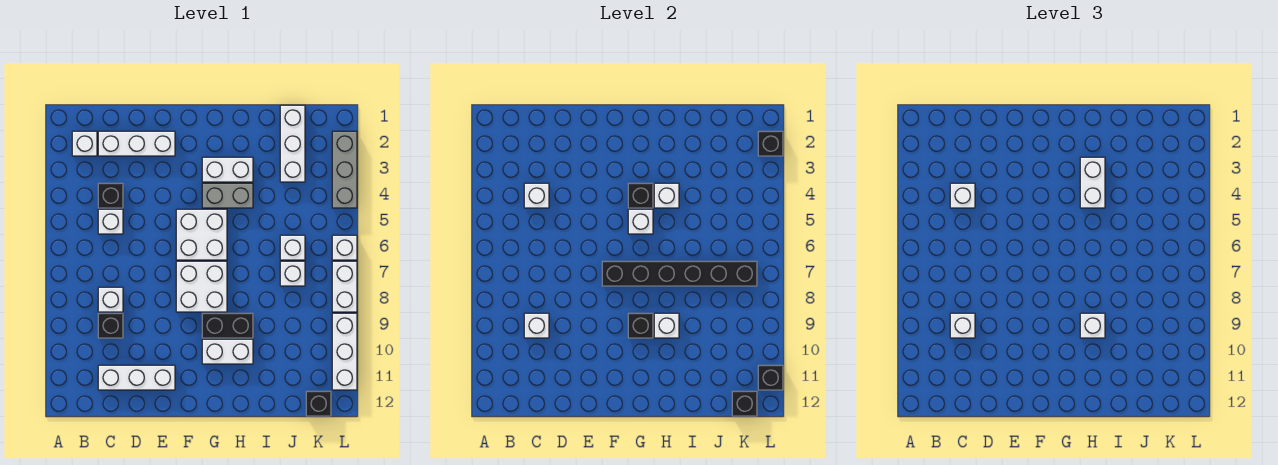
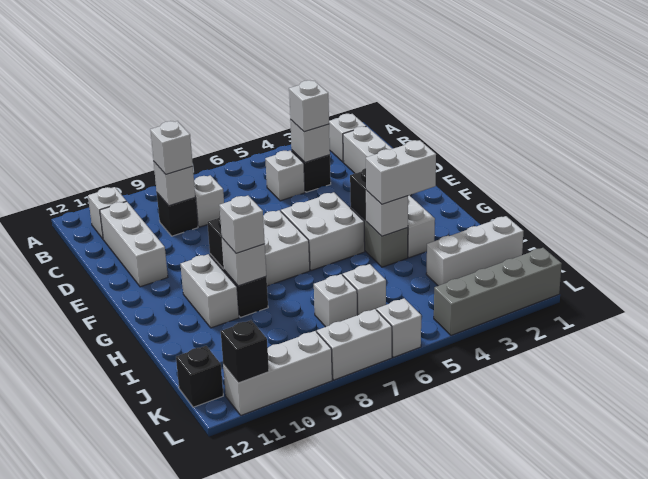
black 1x6 brick [602,261,757,286] -> none
white 1x1 brick [628,209,653,234] -> white 1x1 brick moved to [88,187,126,239]
black 1x1 brick [732,391,757,416] -> none
grey 1x3 brick [332,131,357,208] -> grey 1x4 brick [434,248,562,335]
black 1x1 brick [758,131,783,156] -> none

